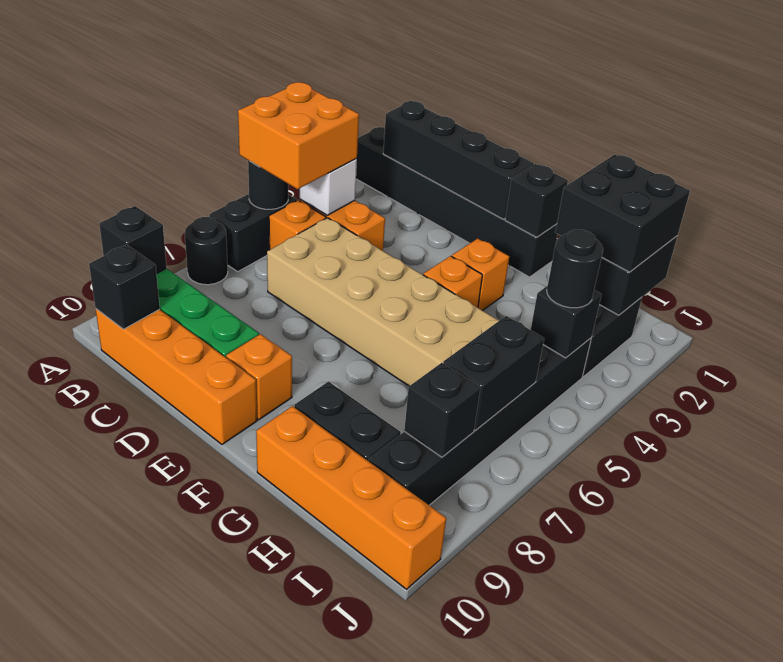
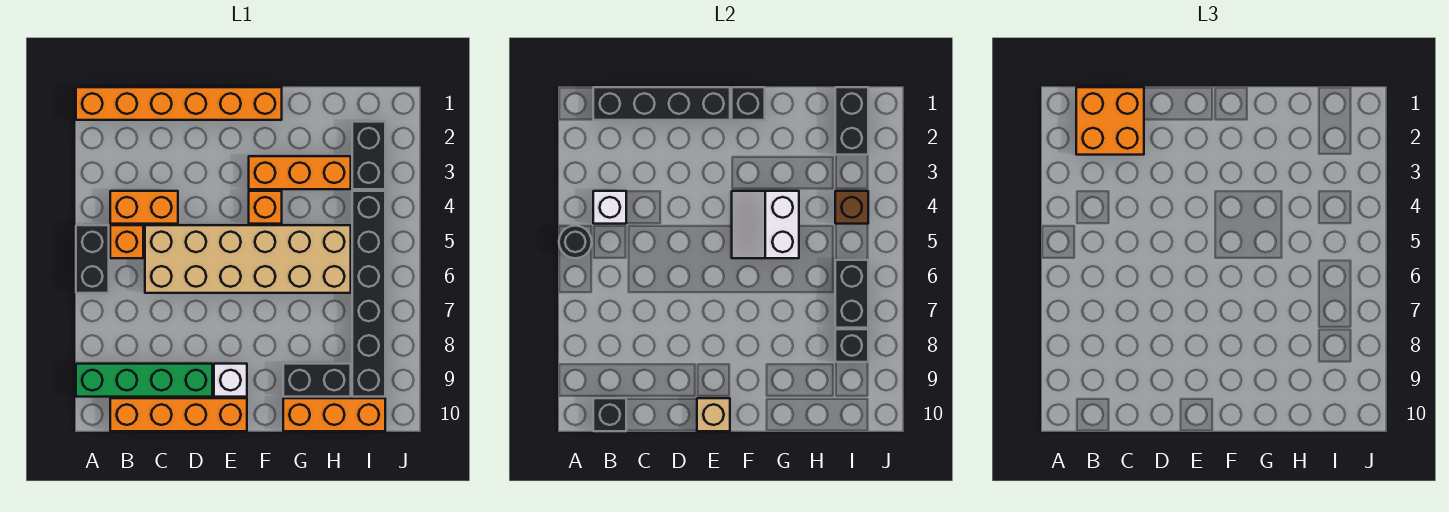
black 1x6 brick [356,127,558,277] -> orange 1x6 brick [76,87,282,120]
orange 2x2 brick [238,82,359,189] -> orange 2x2 brick moved to [1076,87,1144,155]
black 1x1 round brick [185,217,228,285] -> none
black 1x1 brick [99,206,167,274] -> none
orange 1x1 brick [226,334,292,420] -> white 1x1 brick [214,364,247,397]
none -> tan 1x1 brick [697,398,730,431]
orange 1x1 brick [452,238,509,311] -> orange 1x3 brick [249,156,351,189]
none -> white 2x2 slope [732,191,799,258]
orange 1x4 brick [256,406,446,589] -> orange 1x3 brick [283,398,385,431]
black 2x2 brick [556,154,690,272] -> none
black 1x1 brick [531,286,601,358] -> brown 1x1 brick [835,191,868,224]
black 1x1 round brick [547,230,603,308] -> none

